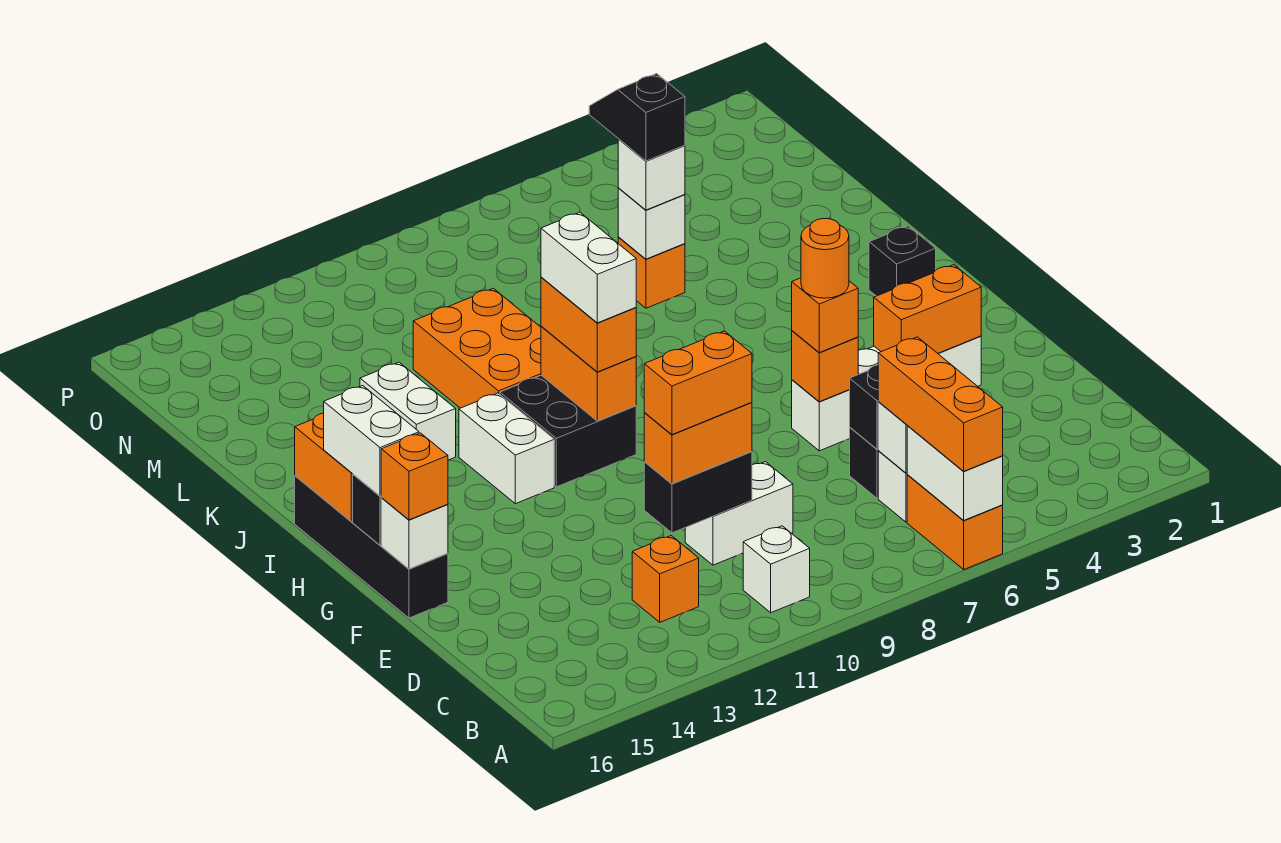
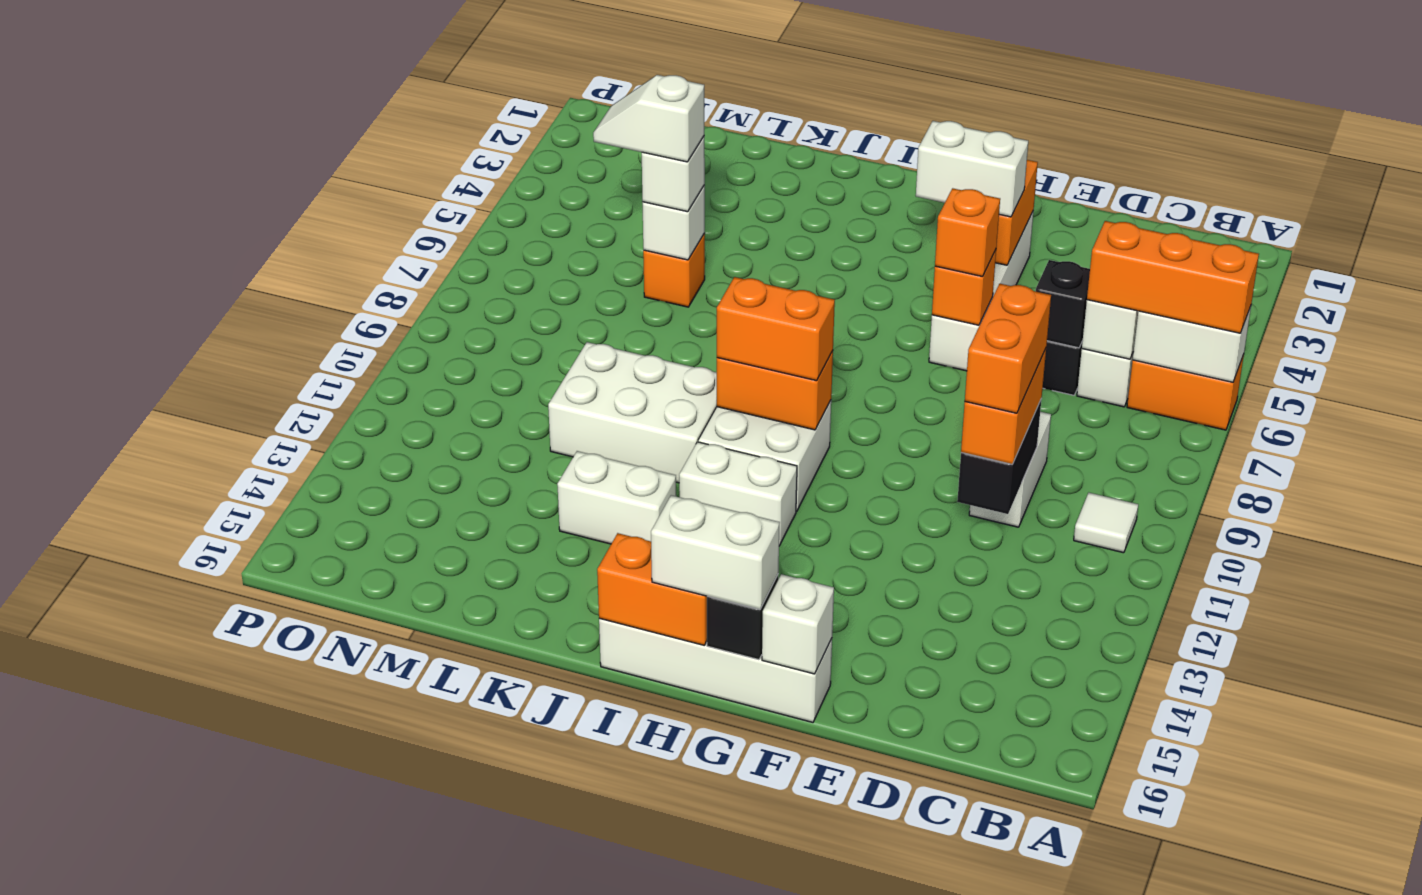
white 1x1 brick [743,526,810,613] -> white 1x1 tile [1074,493,1138,553]
orange 1x1 brick [632,536,699,622] -> none
orange 1x1 round brick [801,219,849,298] -> none
black 1x4 brick [295,476,448,618] -> white 1x4 brick [599,618,832,722]
orange 1x1 brick [381,433,448,520] -> none
black 2x2 brick [500,375,636,487] -> white 2x2 brick [698,401,831,512]
white 1x2 brick [541,212,636,323] -> white 1x2 brick moved to [916,121,1028,217]
black 1x1 brick [869,226,936,296] -> none
orange 2x3 brick [413,288,541,408] -> white 2x3 brick [548,342,717,483]
black 1x2 slope [589,74,685,161] -> white 1x2 slope [593,75,704,162]

